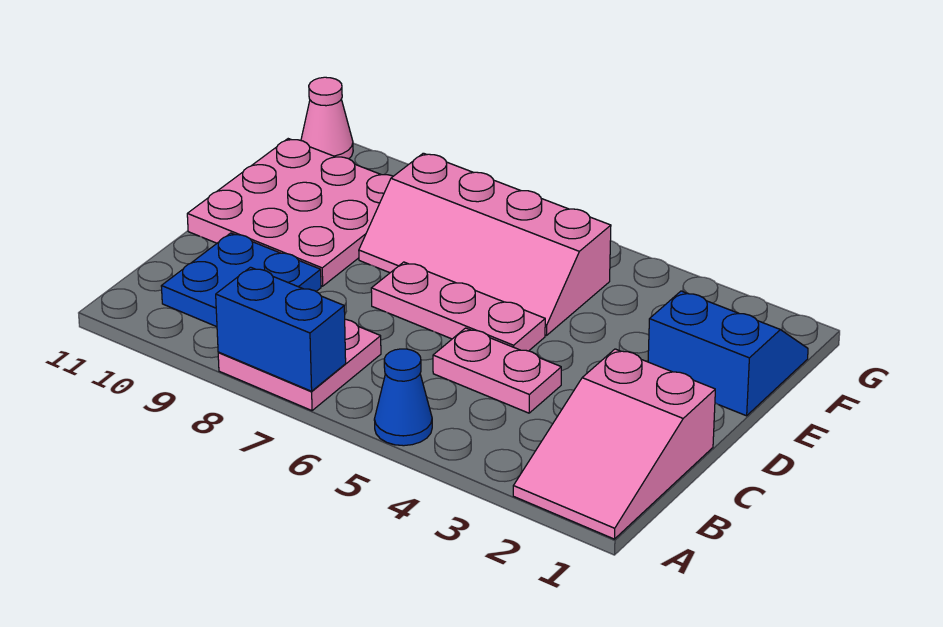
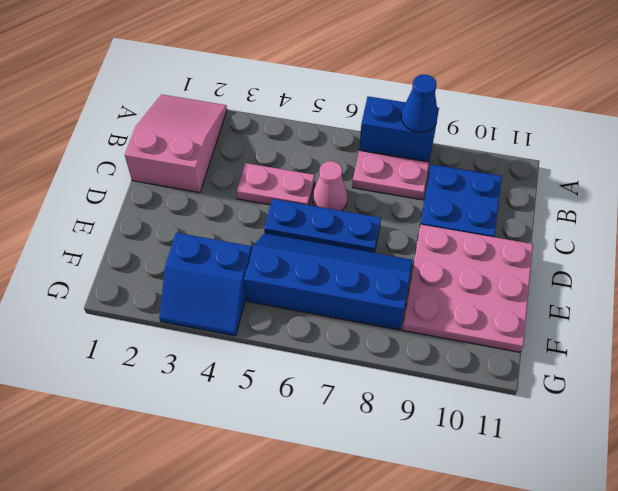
blue 1x1 cone [374,349,432,446] -> blue 1x1 cone moved to [401,75,438,132]
pink 1x3 plate [371,262,545,351] -> blue 1x3 plate [264,199,381,253]
blue 2x2 slope [648,291,808,416] -> blue 2x2 slope moved to [159,233,252,336]
pink 2x4 slope [359,153,611,335] -> blue 2x4 slope [244,233,412,330]
pink 1x1 cone [301,77,353,159] -> pink 1x1 cone moved to [313,161,347,211]

